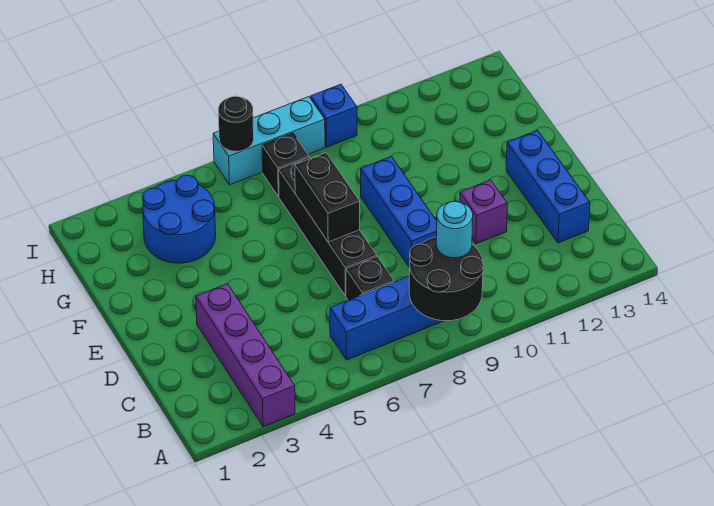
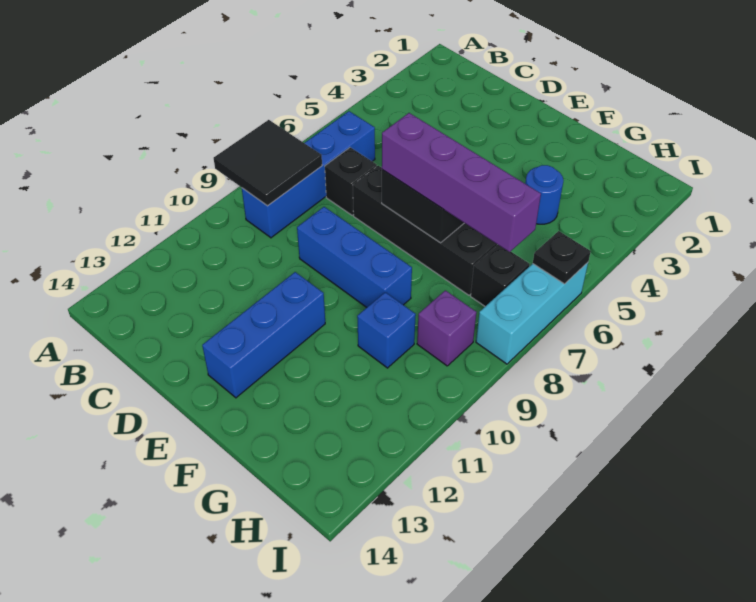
purple 1x4 brick [196,284,295,427] -> purple 1x4 brick moved to [382,113,541,252]
black 2x2 round brick [409,237,483,321] -> black 2x2 tile [214,120,322,206]
cyan 1x1 round brick [436,201,473,258] -> none
blue 1x3 brick [506,130,590,243] -> blue 1x3 brick turned to [202,272,325,398]
purple 1x1 brick [460,180,508,244] -> purple 1x1 brick moved to [417,290,476,366]
blue 2x2 round brick [143,175,216,263] -> blue 1x1 round brick [525,165,563,224]
black 1x1 round brick [218,96,254,151] -> black 1x1 plate [533,231,591,284]
blue 1x1 brick [311,84,357,147] -> blue 1x1 brick moved to [357,292,416,368]

